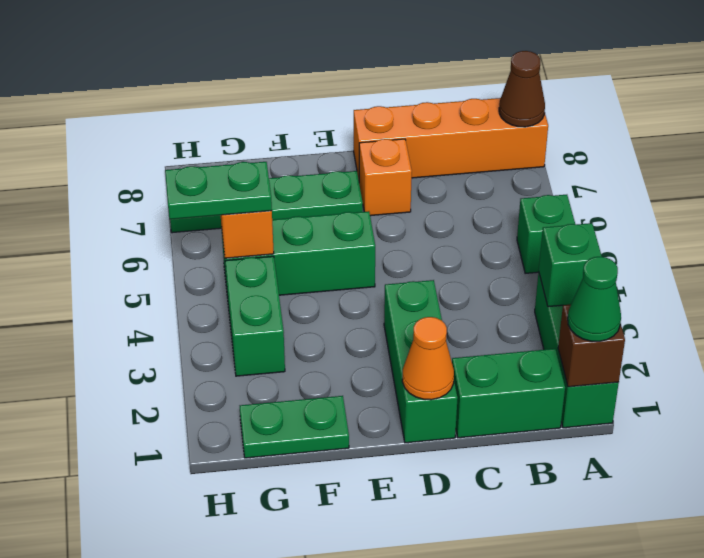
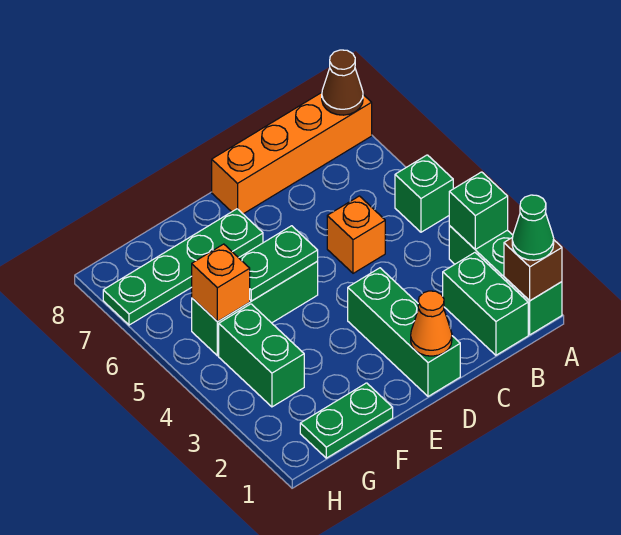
green 1x2 brick [452,349,565,438] -> green 1x2 brick turned to [443,253,528,355]
orange 1x1 brick [359,139,412,216] -> orange 1x1 brick moved to [327,196,385,273]
green 1x2 plate [165,162,272,219] -> green 1x2 plate moved to [239,226,318,301]

